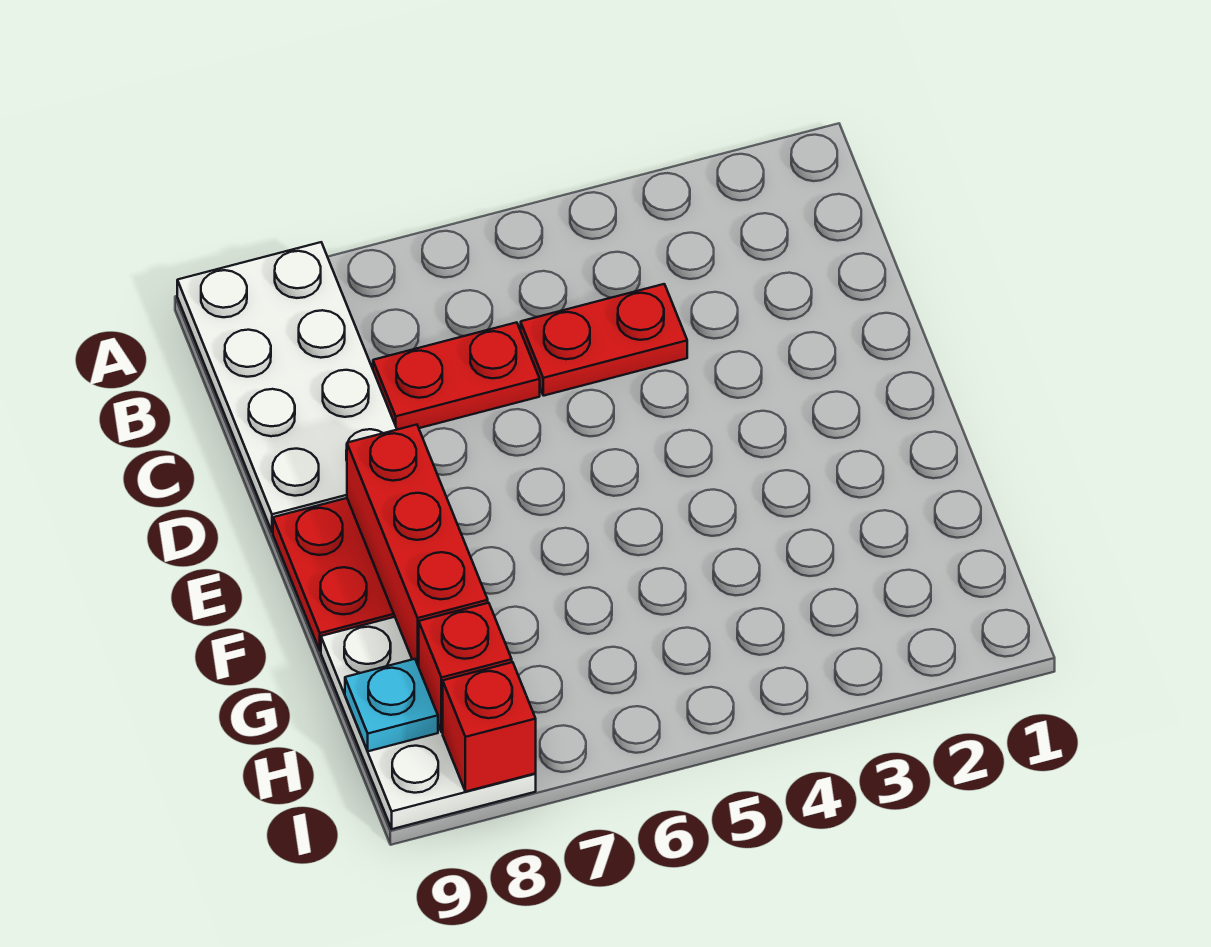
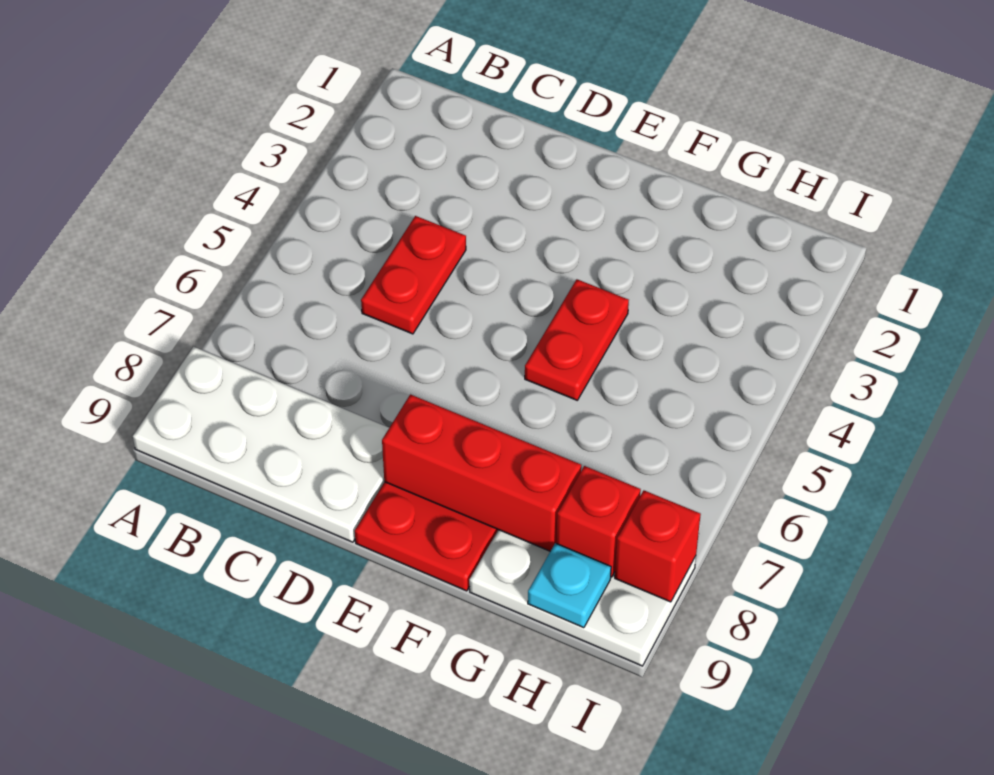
red 1x2 plate [373,322,540,430] -> red 1x2 plate moved to [525,279,629,400]

